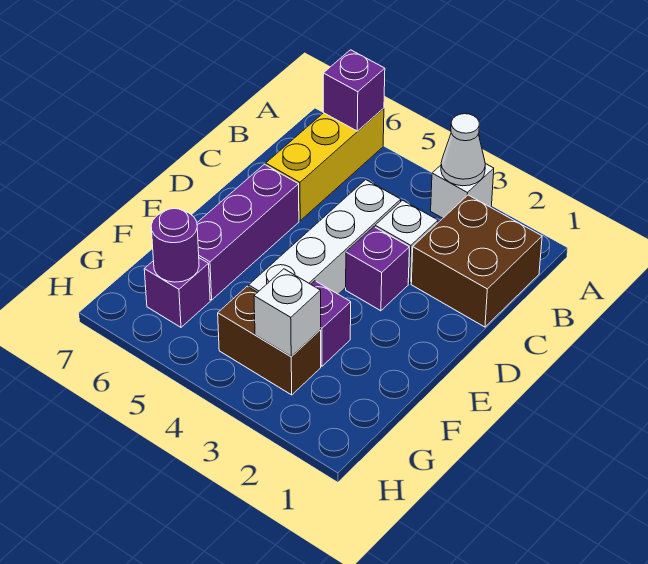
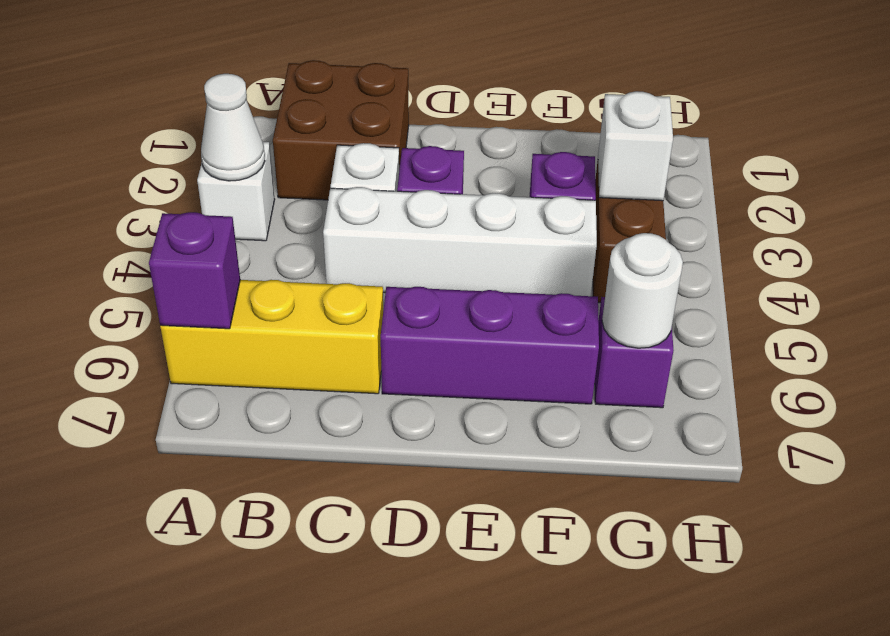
purple 1x1 round brick [151,209,199,282] -> white 1x1 round brick [602,233,683,348]

